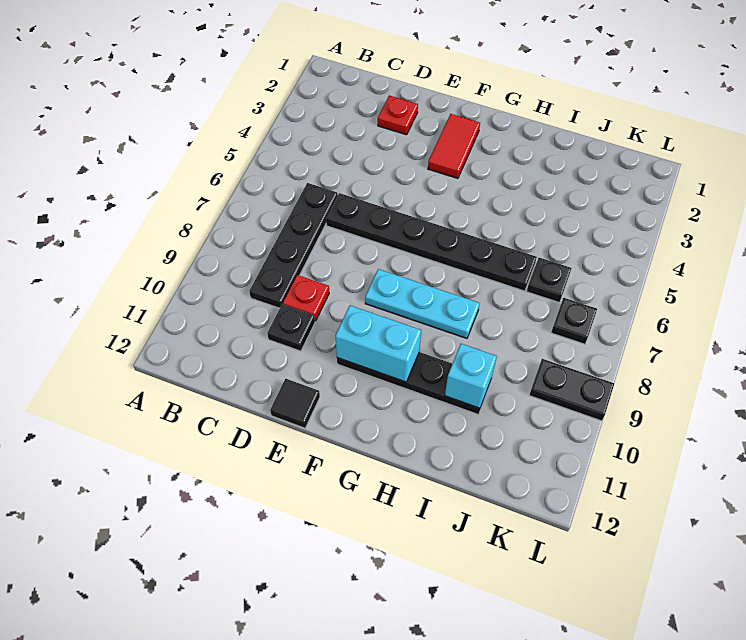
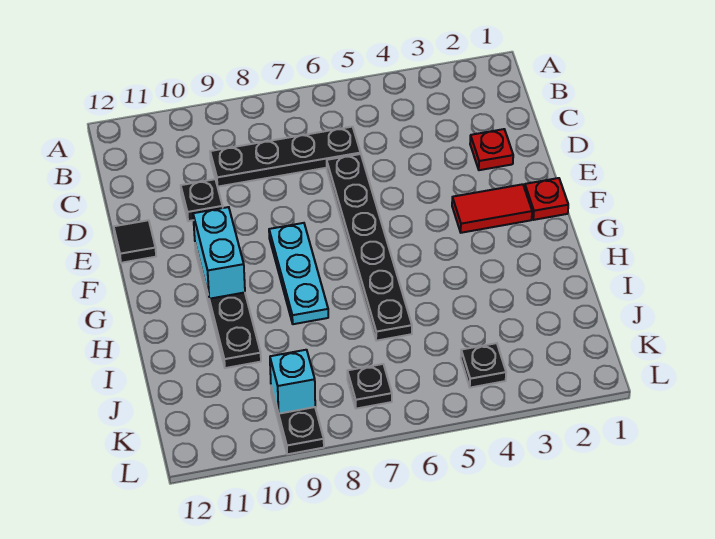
red 1x1 plate [283,275,329,321] -> red 1x1 plate moved to [525,178,568,220]
cyan 1x1 brick [445,344,497,408] -> cyan 1x1 brick moved to [270,350,315,414]
black 1x1 plate [527,258,572,303] -> black 1x1 plate moved to [461,343,506,388]

